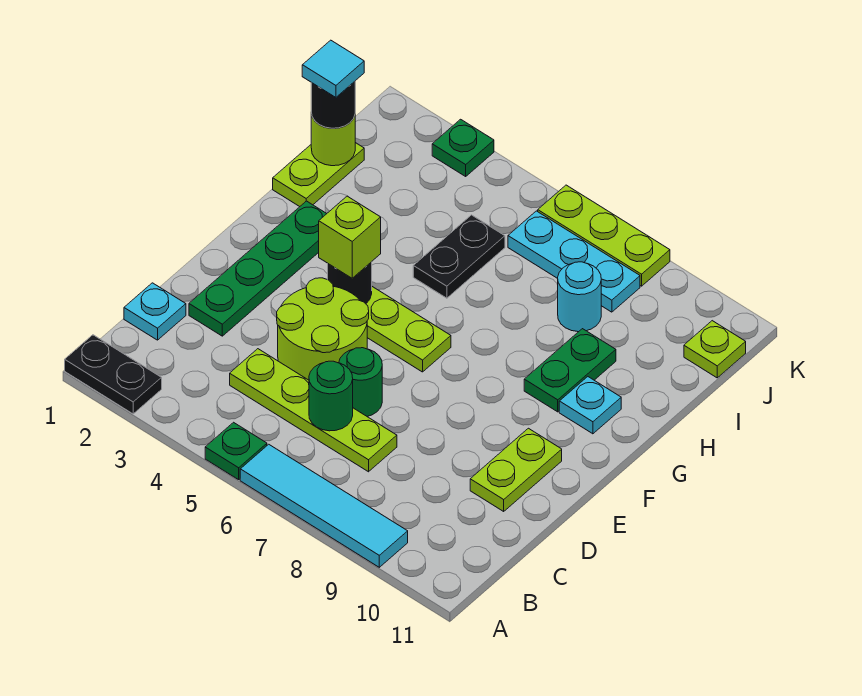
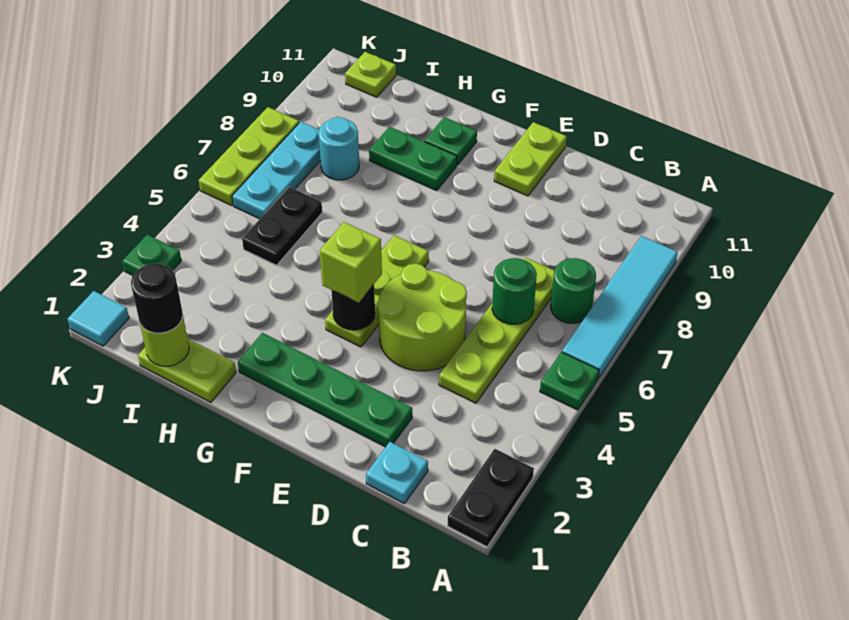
green 1x1 round brick [339,348,382,416] -> green 1x1 round brick moved to [551,258,596,324]
lime 1x2 plate [470,428,562,511] -> lime 1x2 plate turned to [494,122,567,196]
cyan 1x1 plate [559,377,621,434] -> green 1x1 plate [425,117,477,165]
black 1x2 plate [413,215,505,298] -> black 1x2 plate turned to [242,187,322,265]
cyan 1x1 tile [302,40,364,97] -> cyan 1x1 tile moved to [67,291,129,346]

